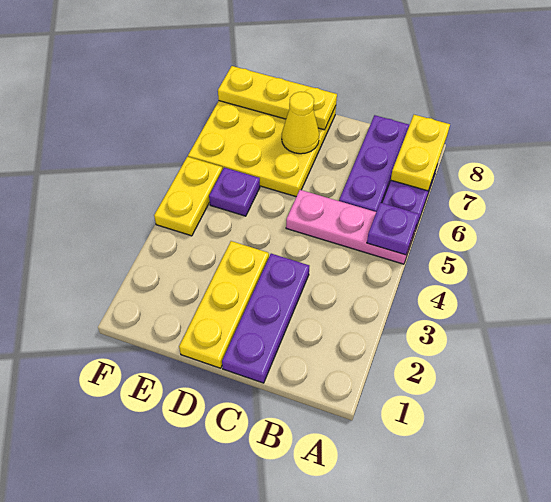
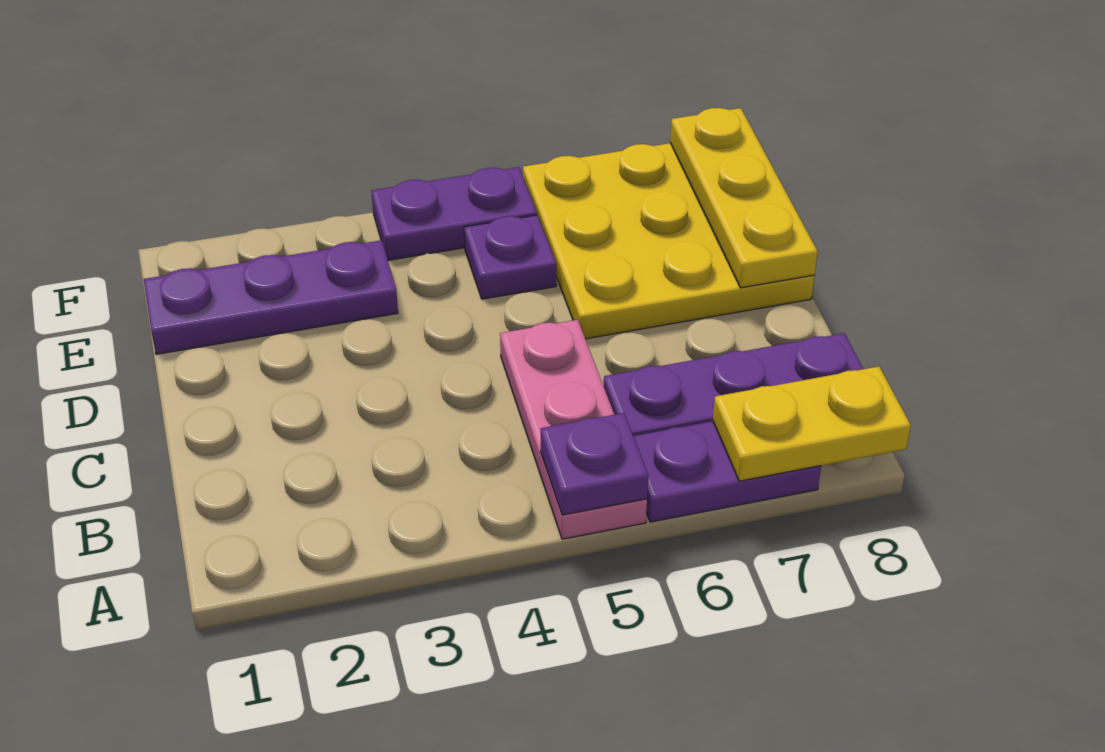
purple 1x3 plate [222,254,309,383] -> purple 1x3 plate moved to [144,240,398,354]
yellow 1x3 plate [179,241,269,368] -> none
yellow 1x1 cone [282,92,319,154] -> none
yellow 1x2 plate [154,157,222,236] -> purple 1x2 plate [371,167,537,260]

